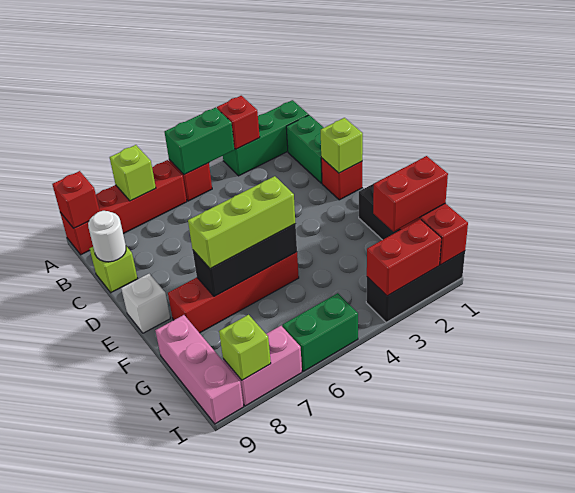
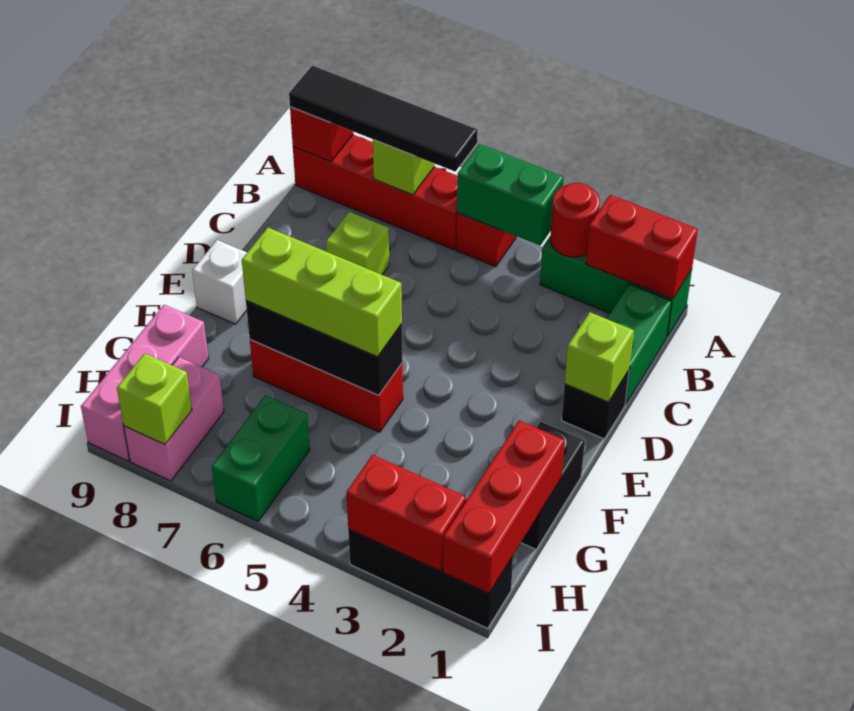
red 1x1 brick [217,96,260,149] -> red 1x1 round brick [551,183,600,257]
none -> black 1x4 tile [289,66,477,171]
lime 1x1 brick [90,246,138,293] -> lime 1x1 brick moved to [326,212,389,275]
white 1x1 round brick [88,211,126,262] -> none
red 1x1 brick [321,158,362,200] -> black 1x1 brick [562,370,629,439]
red 1x4 brick [168,252,299,333] -> red 1x3 brick [250,340,403,432]
red 1x2 brick [373,156,448,232] -> red 1x2 brick moved to [586,195,698,299]
green 1x2 brick [283,293,358,371] -> green 1x2 brick turned to [212,395,310,521]
pink 1x2 brick [223,326,302,406] -> pink 1x2 brick turned to [124,357,224,481]

